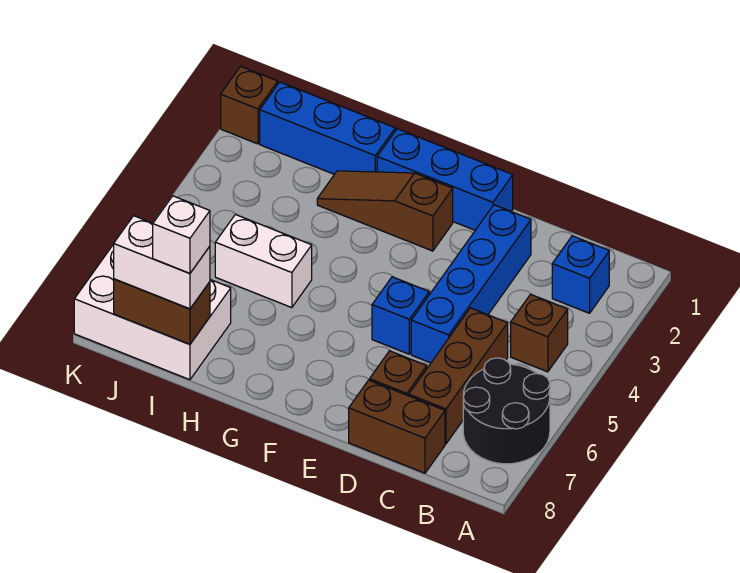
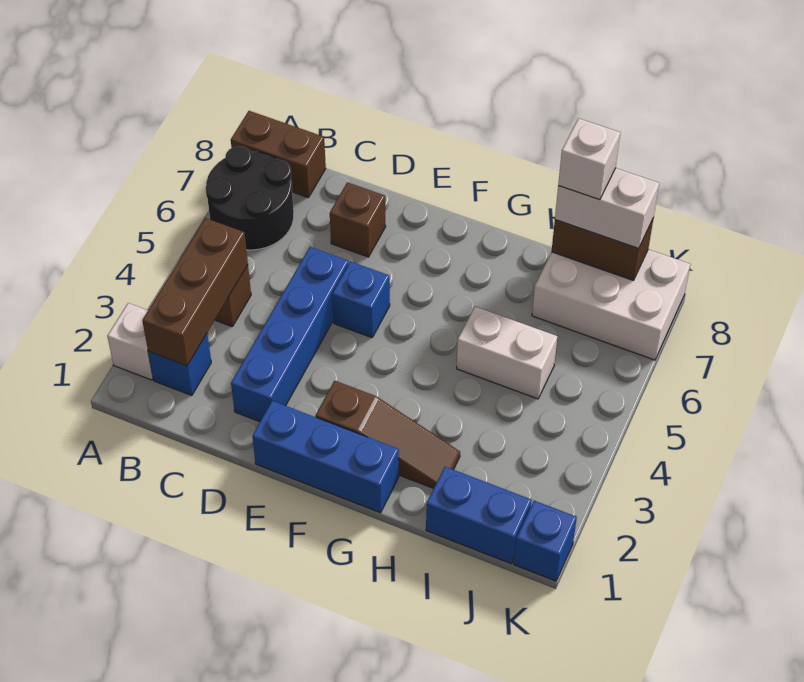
none -> white 1x1 brick [107,303,153,380]
brown 1x3 brick [409,308,508,444] -> brown 1x3 brick moved to [142,218,248,366]
brown 1x2 brick [349,380,445,473] -> brown 1x2 brick moved to [231,111,326,198]
blue 1x3 brick [260,82,395,174] -> blue 1x2 brick [426,467,532,564]
brown 1x1 brick [221,66,278,144] -> blue 1x1 brick [514,501,577,581]

